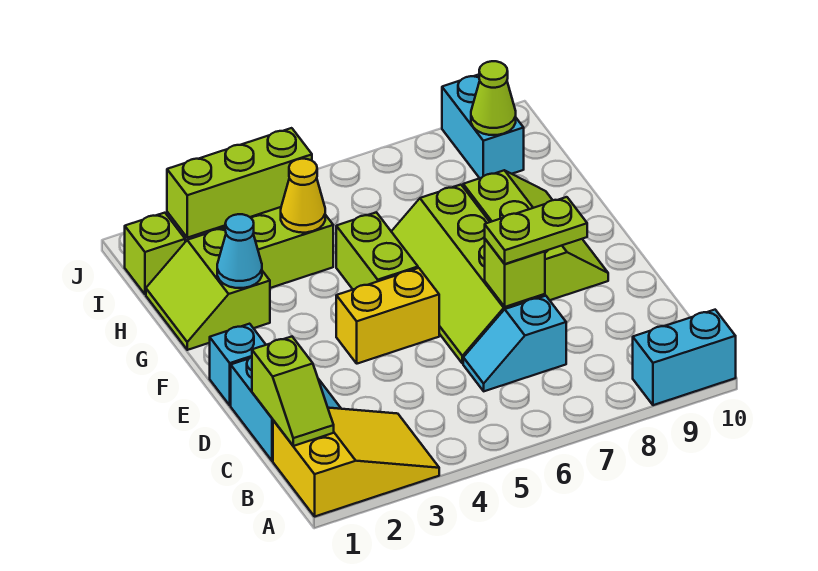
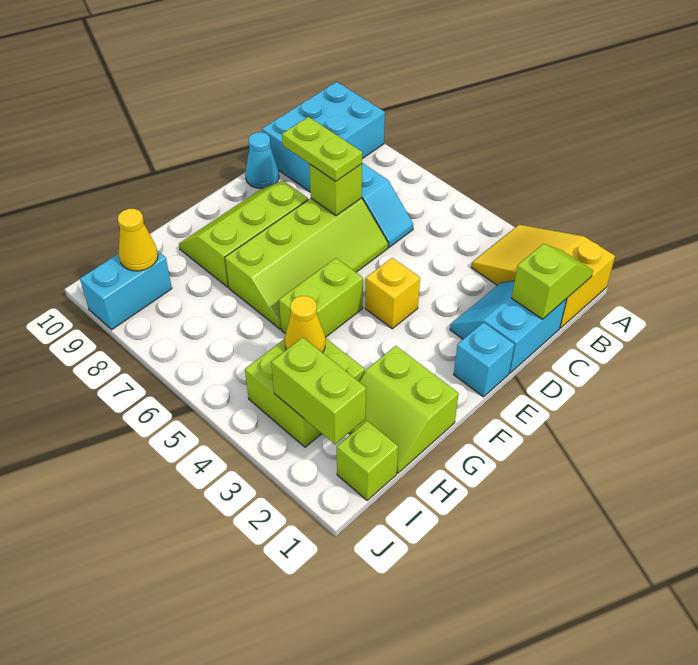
cyan 1x2 brick [633,310,736,405] -> cyan 2x3 brick [262,82,385,192]
yellow 1x2 brick [336,268,439,364] -> yellow 1x1 brick [365,258,420,329]
lime 2x2 slope [146,228,270,350] -> lime 2x2 slope turned to [349,346,459,473]
cyan 1x1 cone [217,214,262,288] -> cyan 1x1 cone moved to [245,132,279,188]
lime 1x3 brick [167,128,312,238] -> lime 1x2 brick [271,338,366,444]
lime 1x1 cone [471,61,516,135] -> yellow 1x1 cone [118,209,158,271]

